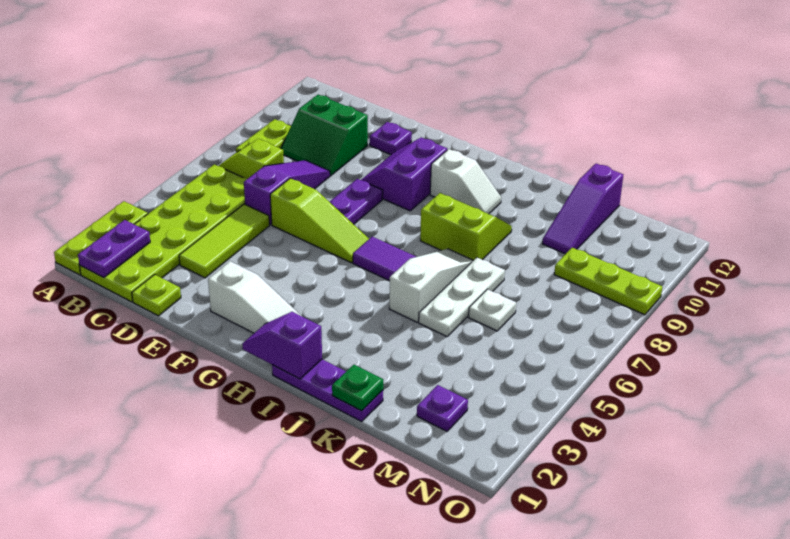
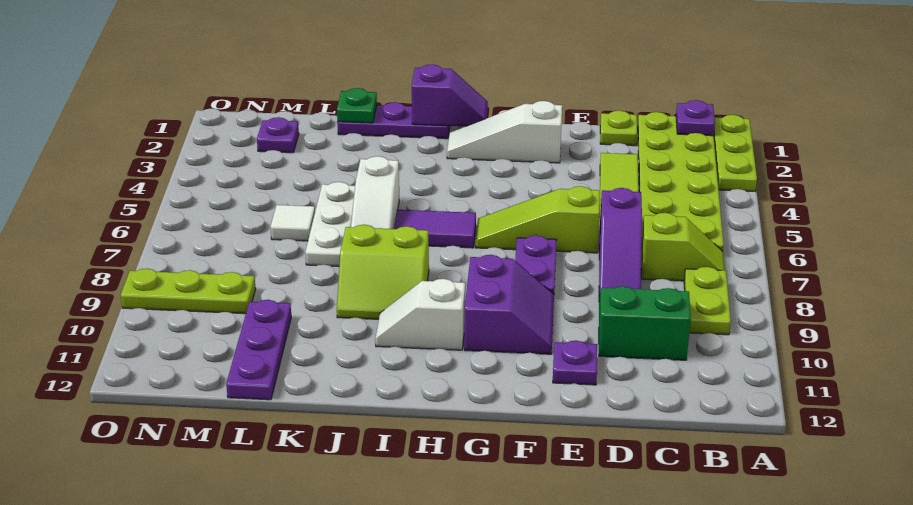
purple 1x2 plate [78,220,150,278] -> purple 1x1 plate [676,100,715,136]
white 1x1 plate [468,289,516,331] -> white 1x1 tile [270,205,315,241]
purple 1x3 slope [542,164,623,254] -> purple 1x3 plate [226,300,291,400]

